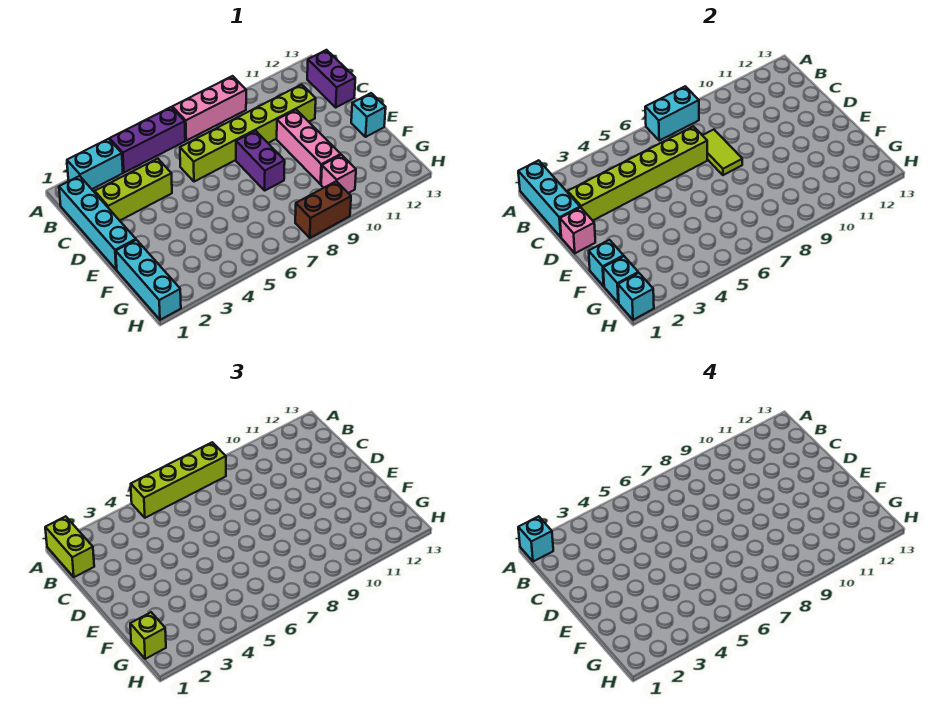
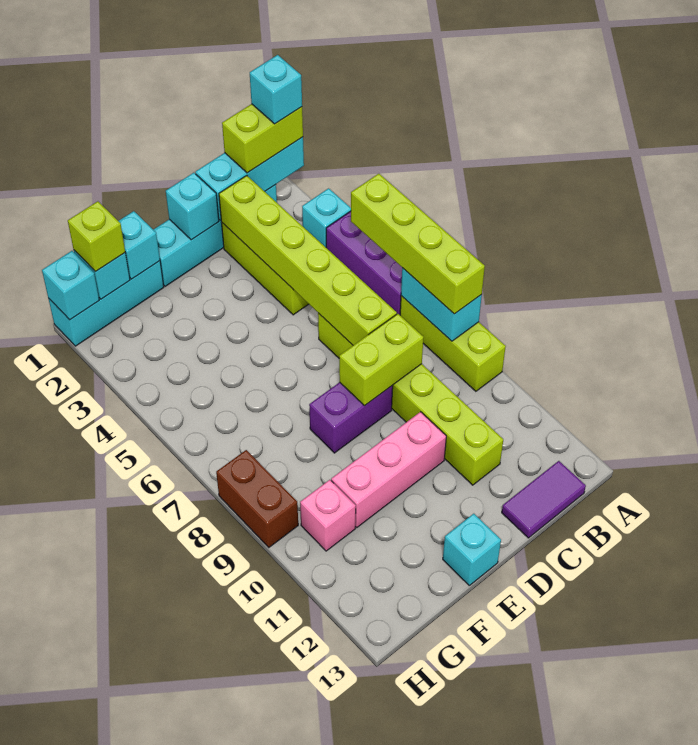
cyan 1x2 brick [67,139,123,189] -> cyan 1x1 brick [302,188,351,247]
pink 1x3 brick [172,76,246,141] -> lime 1x3 brick [400,296,506,391]
purple 1x2 brick [307,50,355,107] -> purple 1x2 tile [502,461,586,538]
lime 1x2 tile [702,130,742,175] -> lime 1x2 brick [339,314,424,406]
pink 1x1 brick [560,207,595,253] -> cyan 1x1 brick [166,173,219,240]

